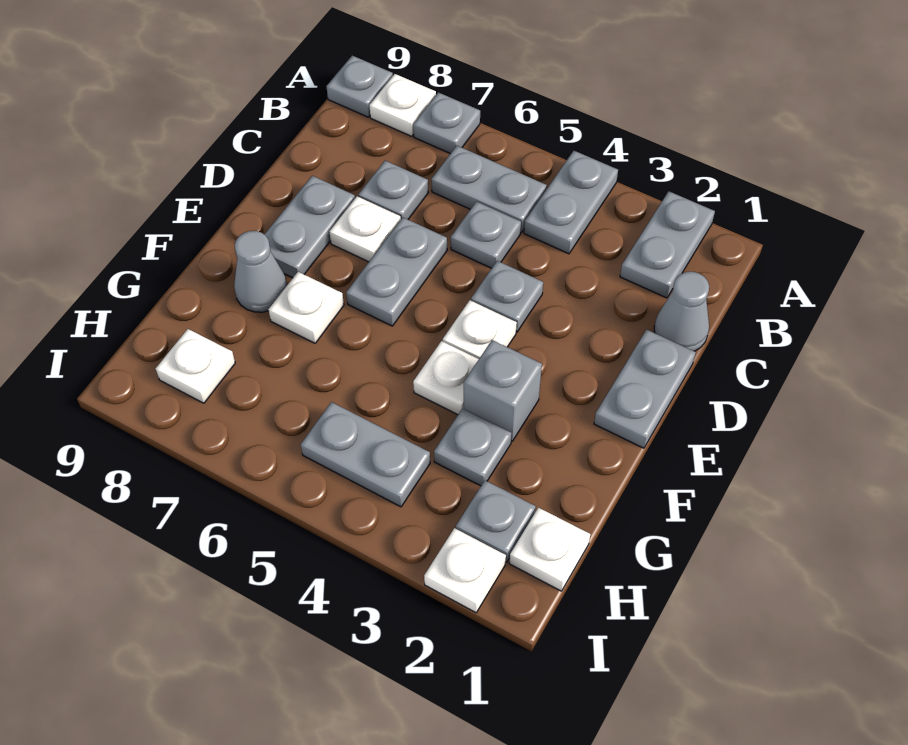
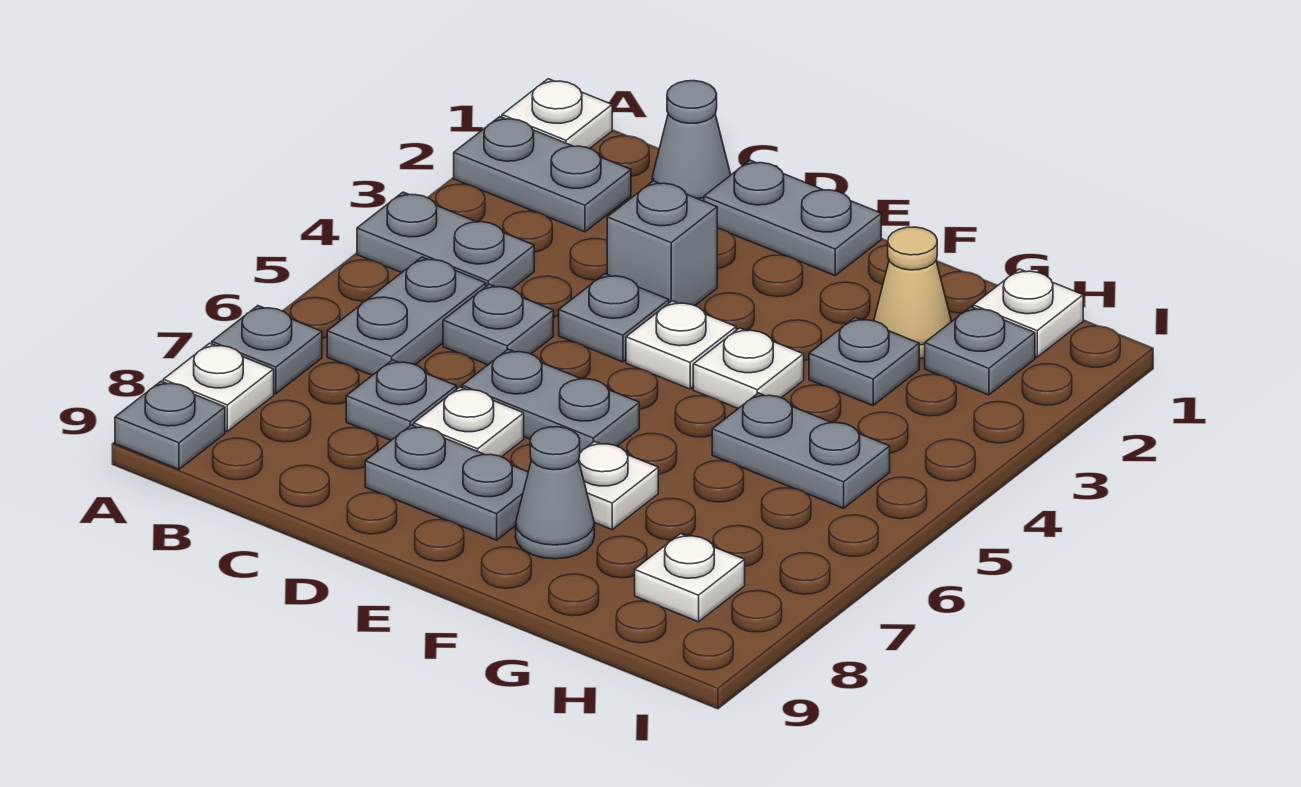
grey 1x1 brick [464,340,542,441] -> grey 1x1 brick moved to [607,181,718,306]
none -> tan 1x1 cone [874,227,952,359]
grey 1x2 plate [301,402,430,507] -> grey 1x2 plate turned to [712,393,890,508]
white 1x1 plate [424,528,506,613] -> white 1x1 plate moved to [502,79,612,149]

